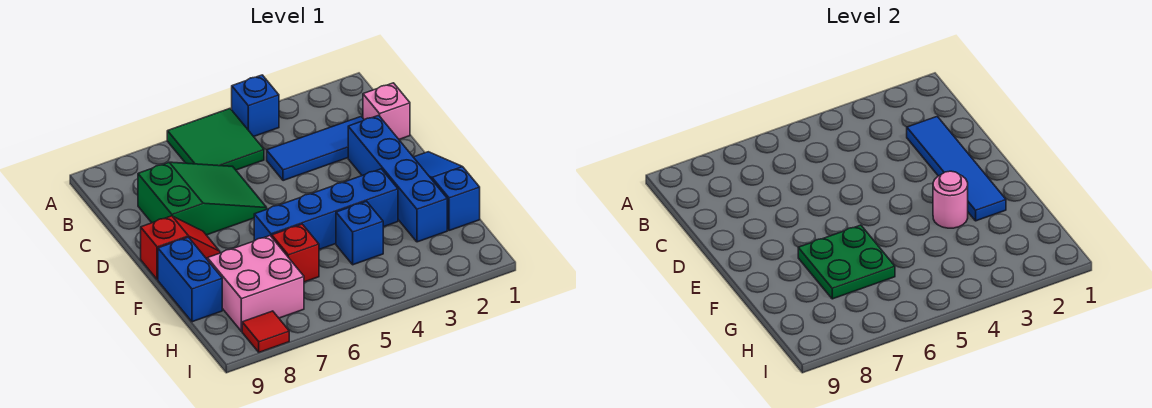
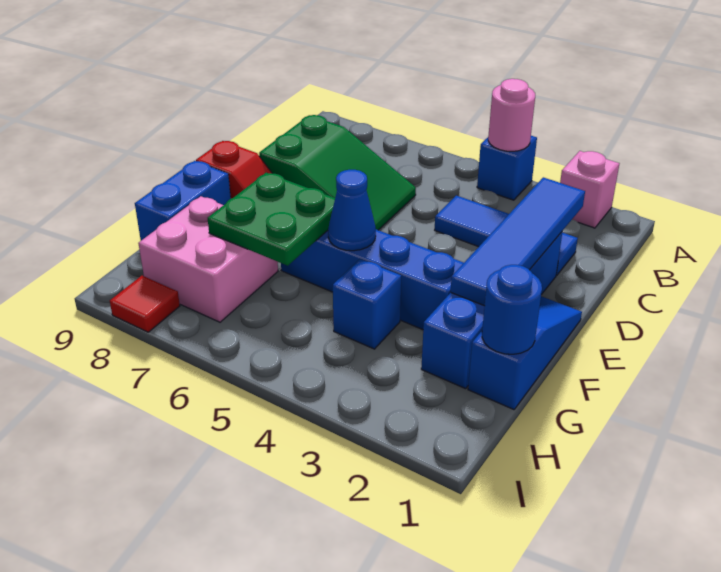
green 2x2 tile [167,109,264,170] -> none
pink 1x1 brick [363,83,410,139] -> pink 1x1 brick moved to [560,151,619,228]
pink 1x1 round brick [933,171,968,228] -> pink 1x1 round brick moved to [488,79,535,151]
none -> blue 1x1 cone [328,170,376,251]
none -> blue 1x1 round brick [482,265,542,354]
red 1x1 brick [272,224,319,282] -> none

